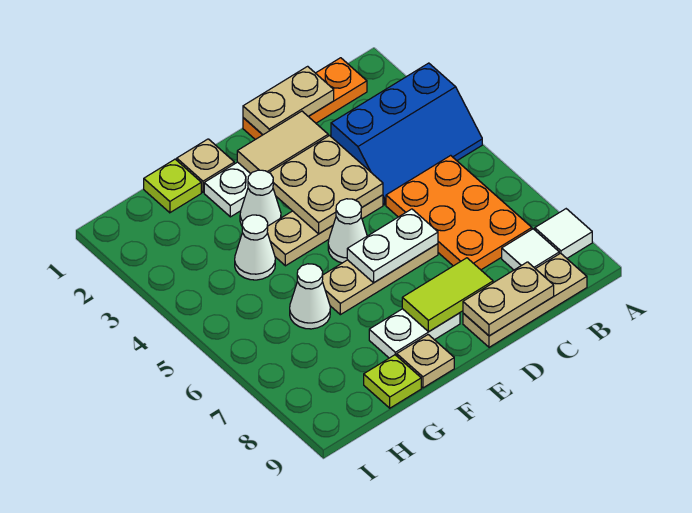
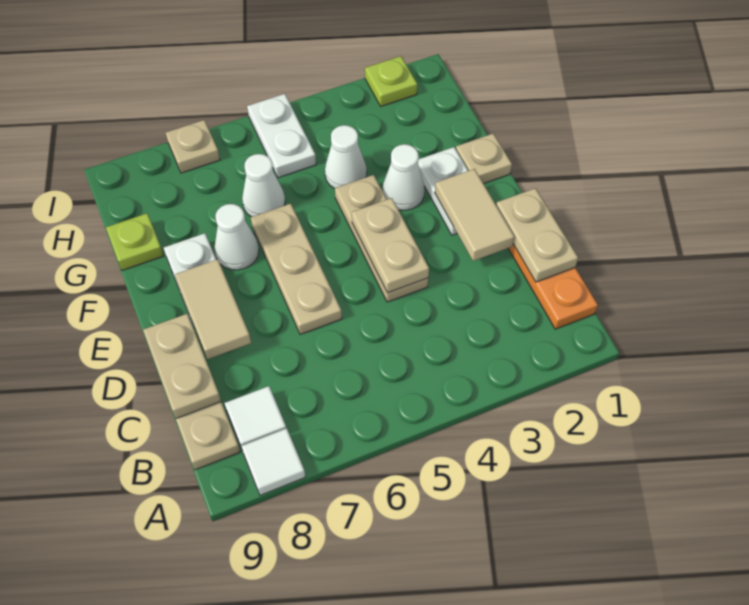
blue 2x3 slope [331,63,482,205] -> none
orange 2x3 plate [386,155,532,270] -> none
tan 2x2 plate [269,136,383,234] -> tan 1x2 plate [352,198,429,293]
white 1x2 plate [347,209,438,283] -> white 1x2 plate moved to [247,94,316,178]
lime 1x2 tile [402,258,493,332] -> tan 1x2 tile [175,259,251,359]
white 1x1 cone [328,199,367,263] -> white 1x1 cone moved to [214,204,259,270]
tan 1x1 plate [397,335,454,388] -> tan 1x1 plate moved to [166,120,220,173]
lime 1x1 plate [144,159,201,213] -> lime 1x1 plate moved to [365,56,417,106]

